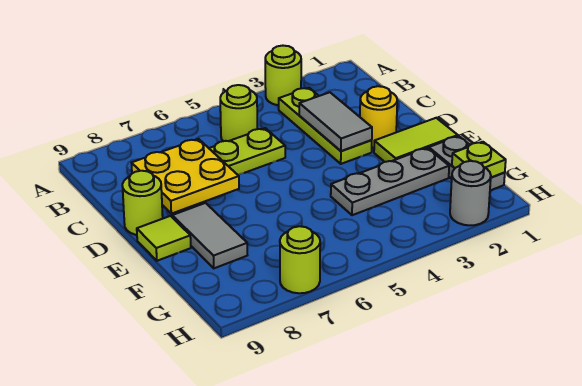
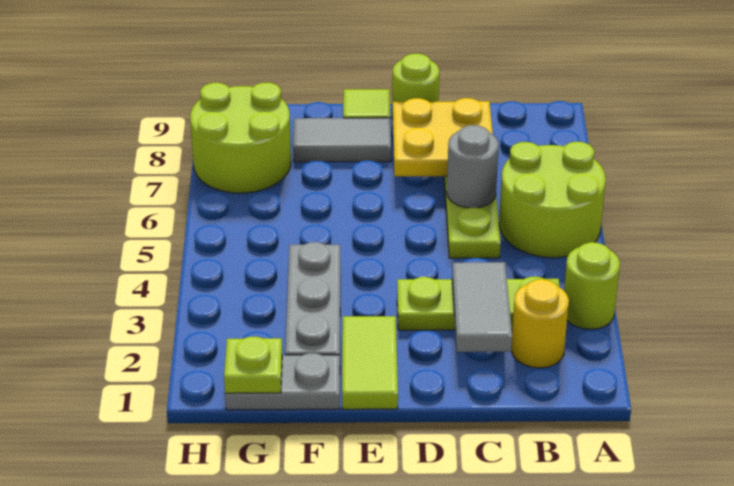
lime 1x1 round brick [220,85,257,141] -> lime 2x2 round brick [499,142,606,258]
grey 1x2 tile [299,92,372,151] -> grey 1x2 tile turned to [452,262,512,352]
yellow 1x1 round brick [360,86,397,148] -> yellow 1x1 round brick moved to [511,279,569,368]
grey 1x1 round brick [450,161,491,225] -> grey 1x1 round brick moved to [447,125,499,208]
lime 1x1 round brick [280,226,320,293] -> lime 2x2 round brick [190,83,291,193]

